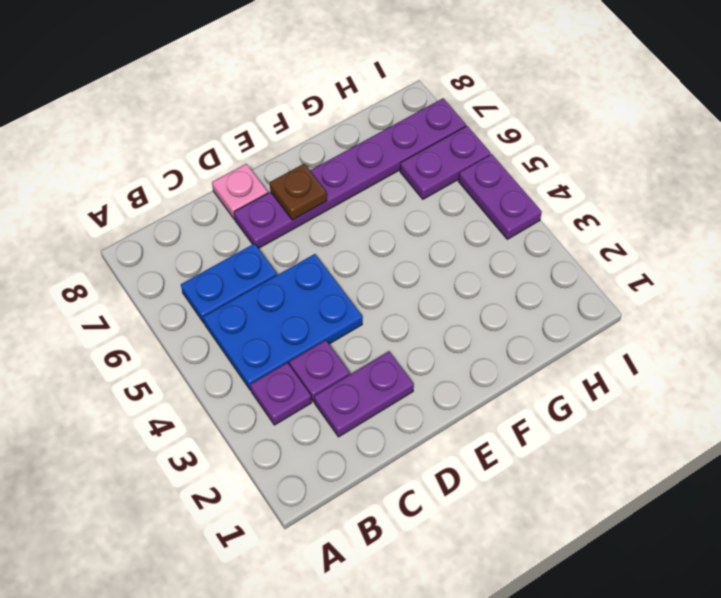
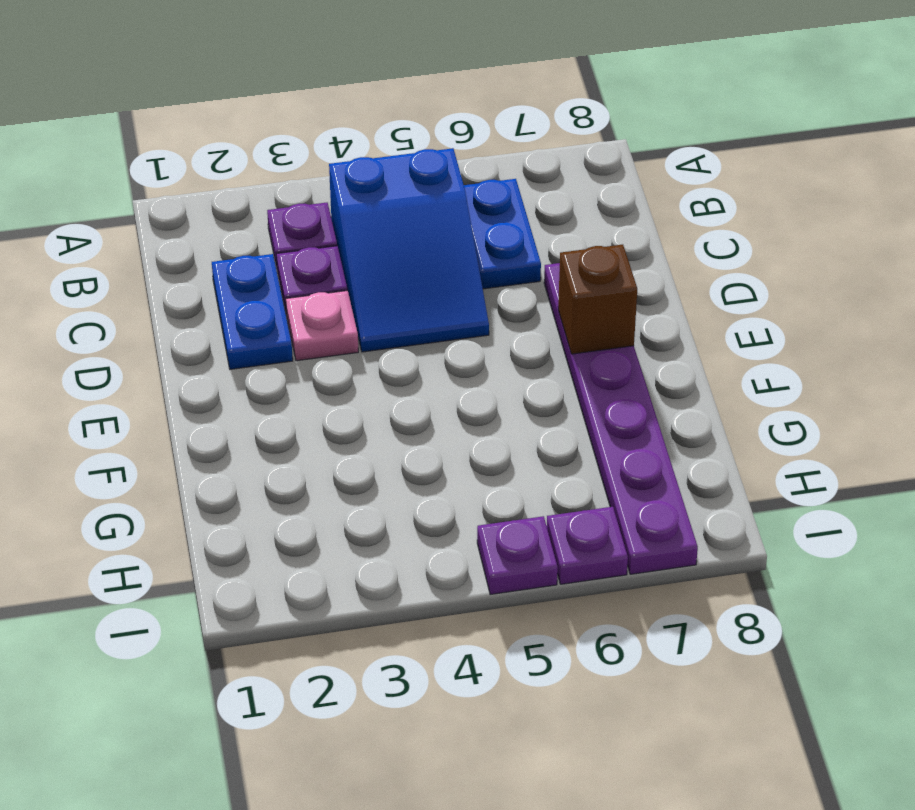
blue 2x3 plate [203,254,362,390] -> blue 2x3 slope [329,148,489,352]
purple 1x2 plate [314,352,414,437] -> blue 1x2 plate [212,254,293,369]
pink 1x1 plate [212,164,268,219] -> pink 1x1 plate moved to [286,291,358,361]
brown 1x1 plate [270,164,327,220] -> brown 1x1 brick [558,245,637,354]
purple 1x2 plate [400,126,491,199] -> purple 1x1 plate [547,507,628,584]
purple 1x2 plate [458,154,542,239] -> purple 1x1 plate [477,516,558,594]

